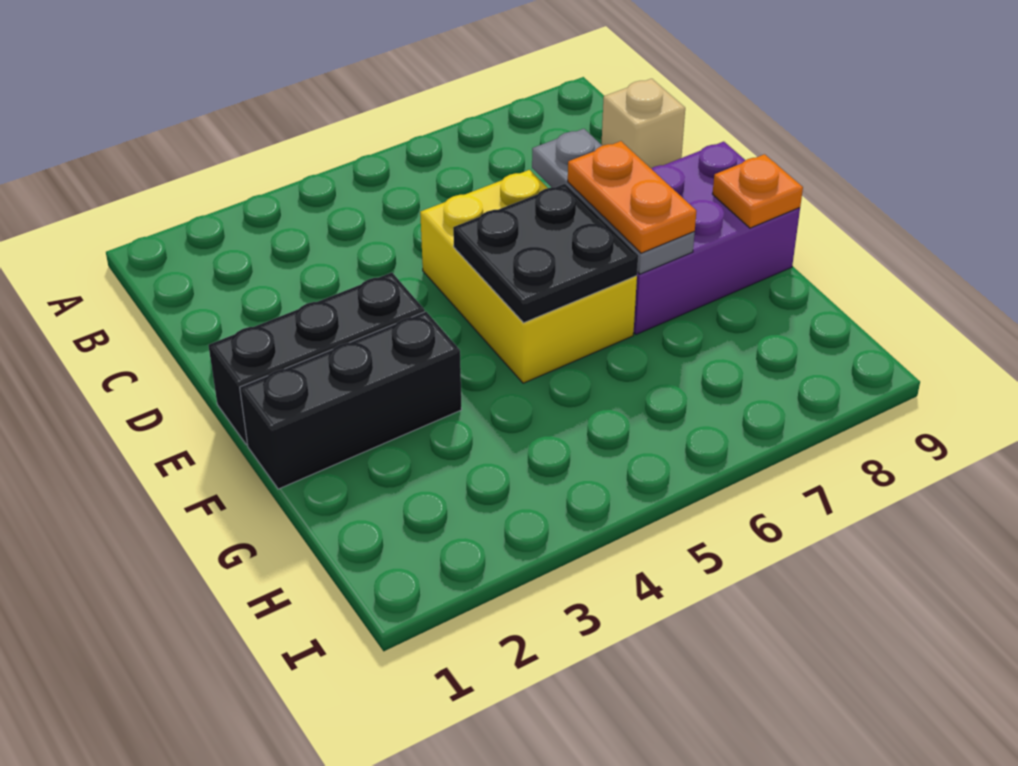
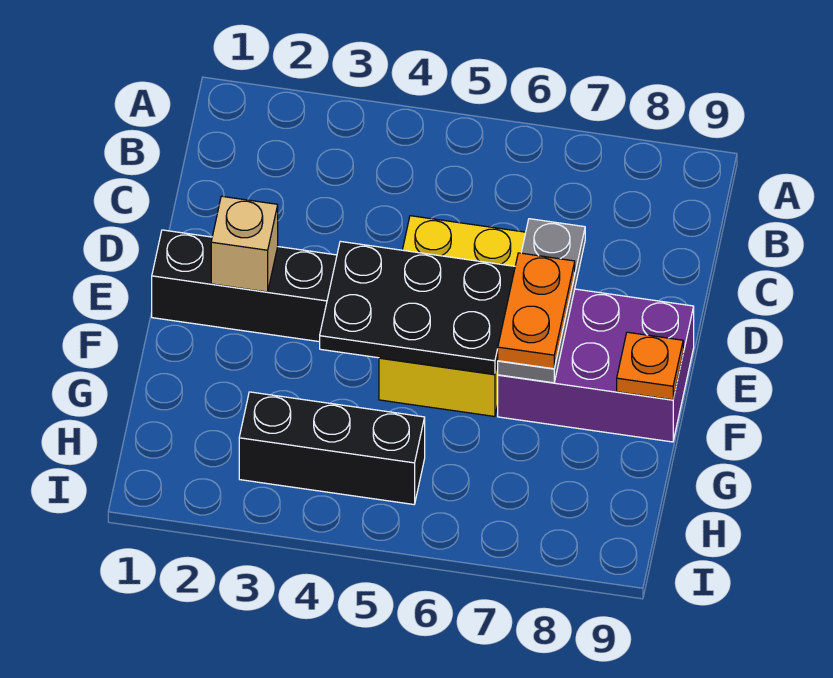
tan 1x1 brick [601,79,685,168] -> tan 1x1 brick moved to [211,196,278,292]
black 2x2 plate [453,184,638,323] -> black 2x3 plate [320,241,515,374]
black 1x3 brick [240,312,462,489] -> black 1x3 brick moved to [239,392,425,504]

